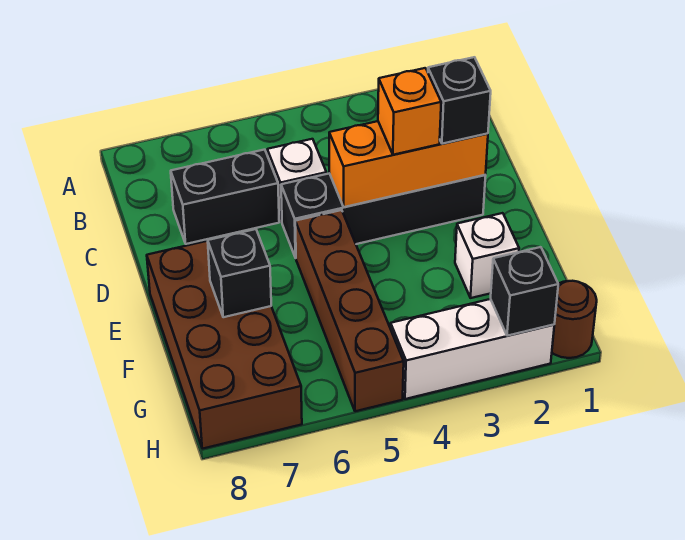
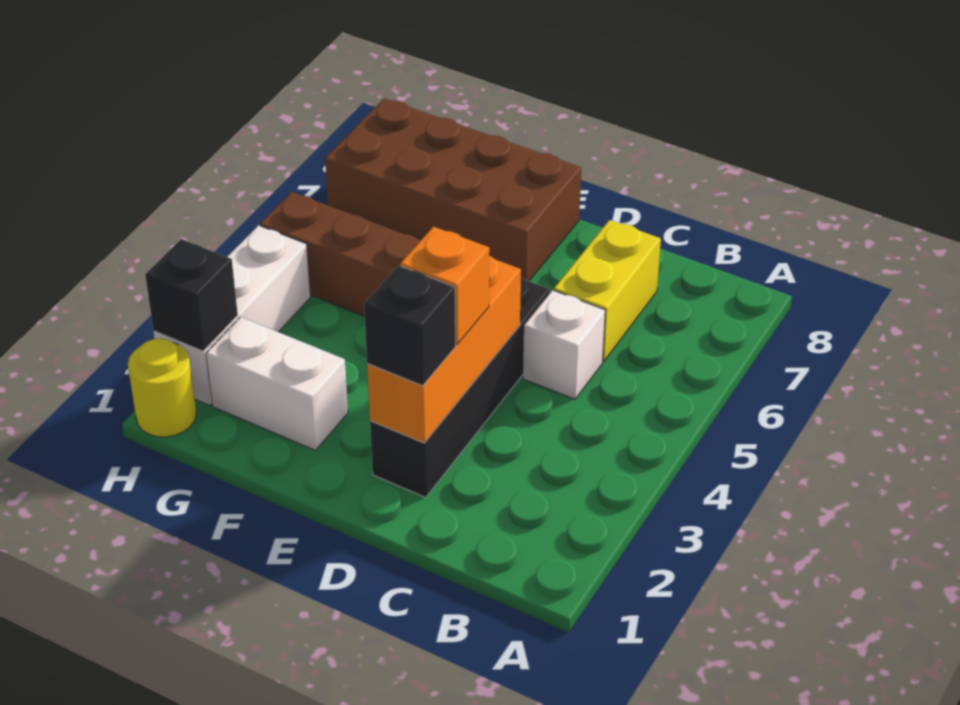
black 1x2 brick [171,150,279,244] -> yellow 1x2 brick [554,220,661,362]
white 1x1 brick [455,213,519,298] -> white 1x2 brick [206,317,348,450]
black 1x1 brick [208,229,271,317] -> none
brown 1x1 round brick [552,281,597,358] -> yellow 1x1 round brick [128,339,196,437]

